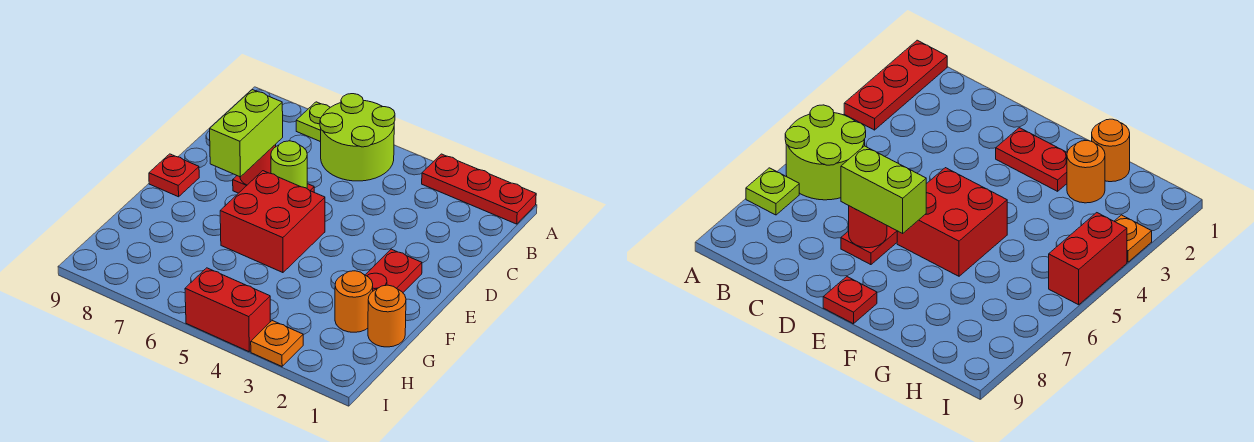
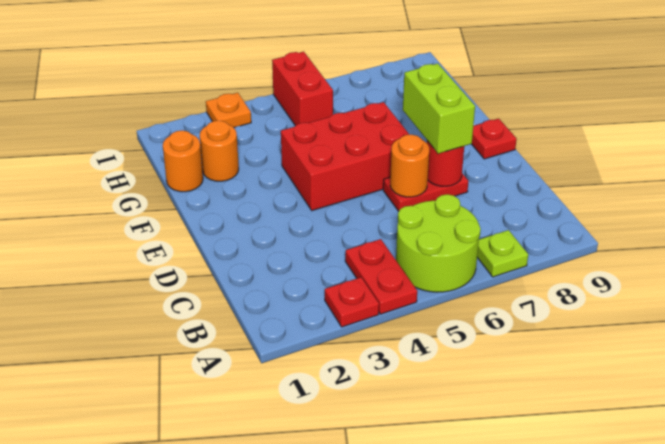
red 1x3 plate [422,154,536,224] -> red 1x1 plate [325,277,379,327]
lime 1x1 round brick [271,141,307,188] -> orange 1x1 round brick [390,134,429,197]
red 1x2 plate [366,249,422,292] -> red 1x2 plate moved to [345,239,417,314]
red 2x2 brick [220,171,325,273] -> red 2x3 brick [281,102,410,211]
red 1x2 brick [185,268,270,352] -> red 1x2 brick turned to [272,52,333,126]

